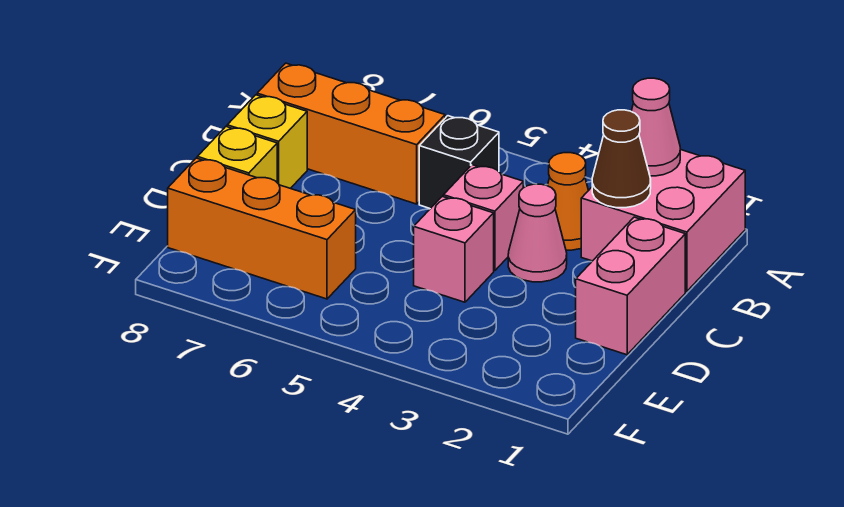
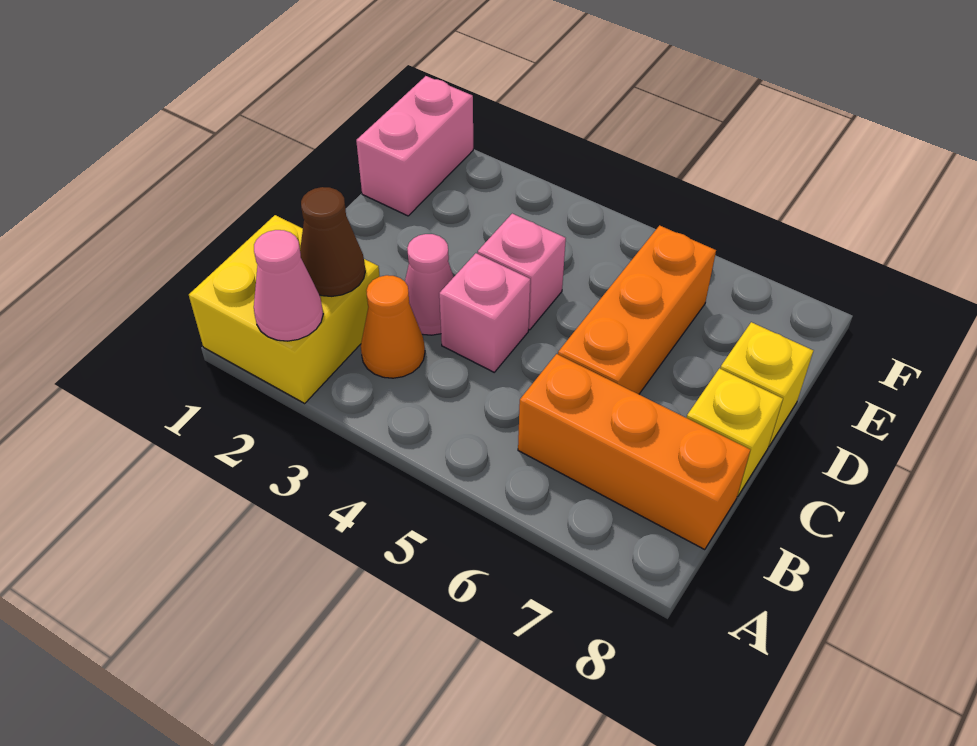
pink 2x2 brick [581,150,745,292] -> yellow 2x2 brick [189,215,380,403]
black 1x1 brick [419,116,499,209] -> none
pink 1x2 brick [576,217,685,355] -> pink 1x2 brick moved to [356,76,473,216]
orange 1x3 brick [168,158,356,299] -> orange 1x3 brick turned to [558,225,716,394]

